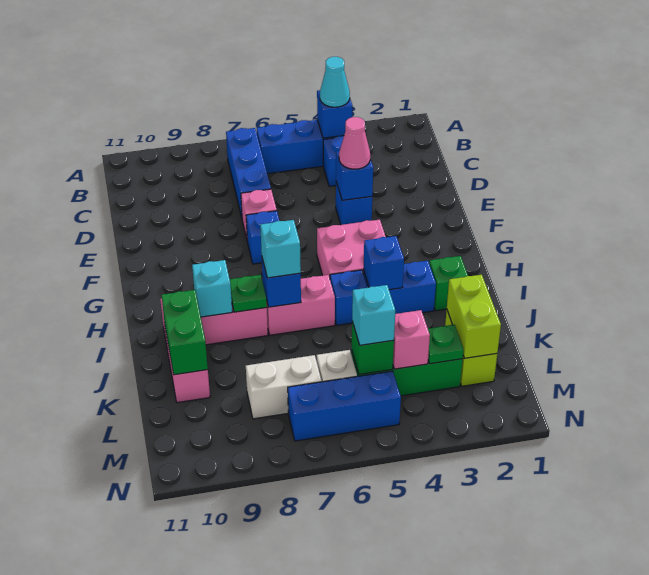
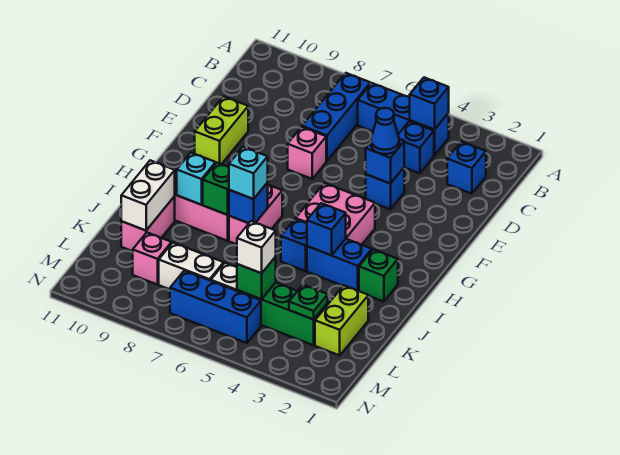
cyan 1x1 cone [320,57,350,107] -> none
pink 1x1 cone [339,117,370,169] -> blue 1x1 cone [371,108,399,154]
blue 1x1 brick [246,211,279,264] -> blue 1x1 brick moved to [447,142,486,194]
pink 1x2 brick [267,275,335,335] -> pink 1x2 brick turned to [229,185,282,244]
green 1x1 plate [230,275,267,312] -> green 1x1 brick [203,163,229,215]
green 1x2 brick [161,290,208,375] -> white 1x2 brick [121,160,175,231]
lime 1x2 brick [447,275,501,358] -> lime 1x2 brick moved to [195,96,248,164]
pink 1x1 brick [393,310,430,369] -> pink 1x1 brick moved to [133,233,172,285]
cyan 1x1 brick [352,285,395,345] -> white 1x1 brick [237,221,276,273]

